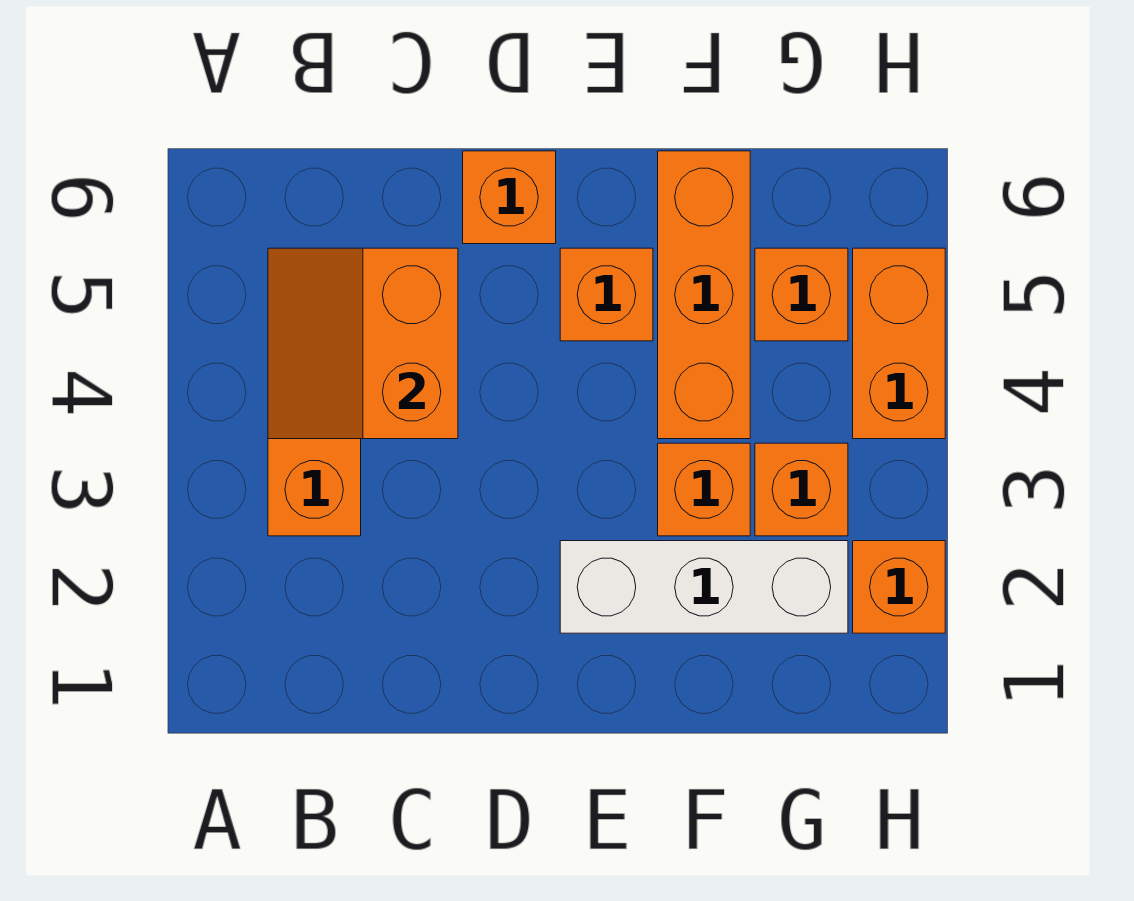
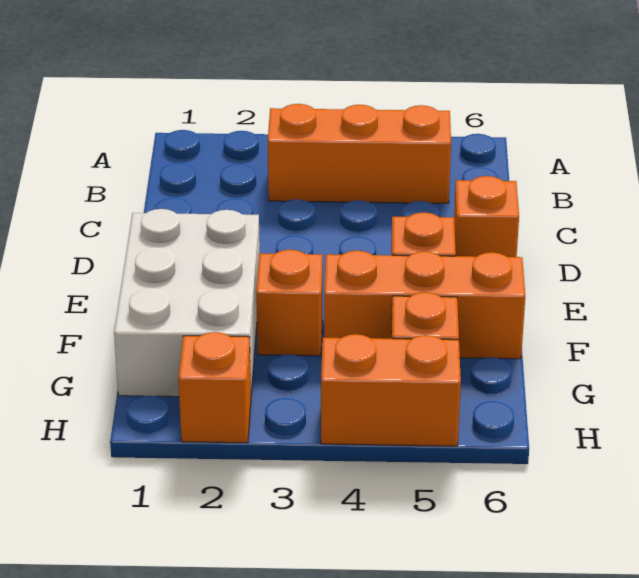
orange 2x2 slope [268,248,458,439] -> none
white 1x3 brick [560,541,848,633] -> white 2x3 brick [114,209,260,397]
orange 1x1 brick [755,443,848,536] -> none

